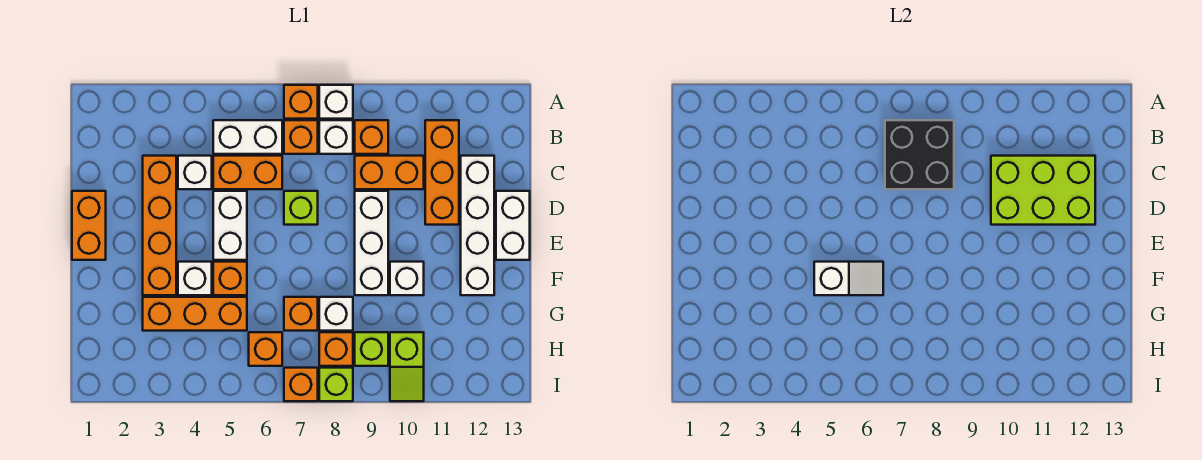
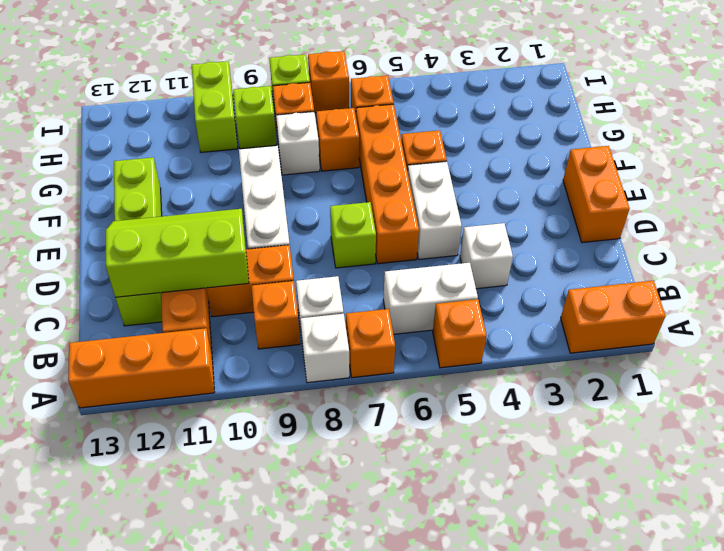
orange 1x1 brick [284,120,318,154] -> orange 1x1 brick moved to [433,299,486,368]
black 2x2 brick [885,120,954,189] -> none
orange 1x4 brick [143,156,176,295] -> orange 1x4 brick moved to [356,104,419,264]
orange 1x2 brick [213,156,282,189] -> orange 1x2 brick moved to [561,281,665,353]
lime 2x3 brick [991,156,1095,225] -> lime 2x3 slope [106,209,249,297]
white 1x4 brick [461,156,494,295] -> lime 1x4 brick [114,157,162,326]
white 1x2 brick [496,191,530,260] -> none
white 1x1 brick [178,262,212,295] -> none
white 1x2 slope [814,262,883,295] -> none
white 1x1 brick [390,262,424,295] -> none
orange 1x3 brick [143,297,247,331] -> orange 1x3 brick moved to [68,328,215,408]
lime 1x2 slope [390,332,424,401] -> lime 1x2 brick [192,61,238,152]

